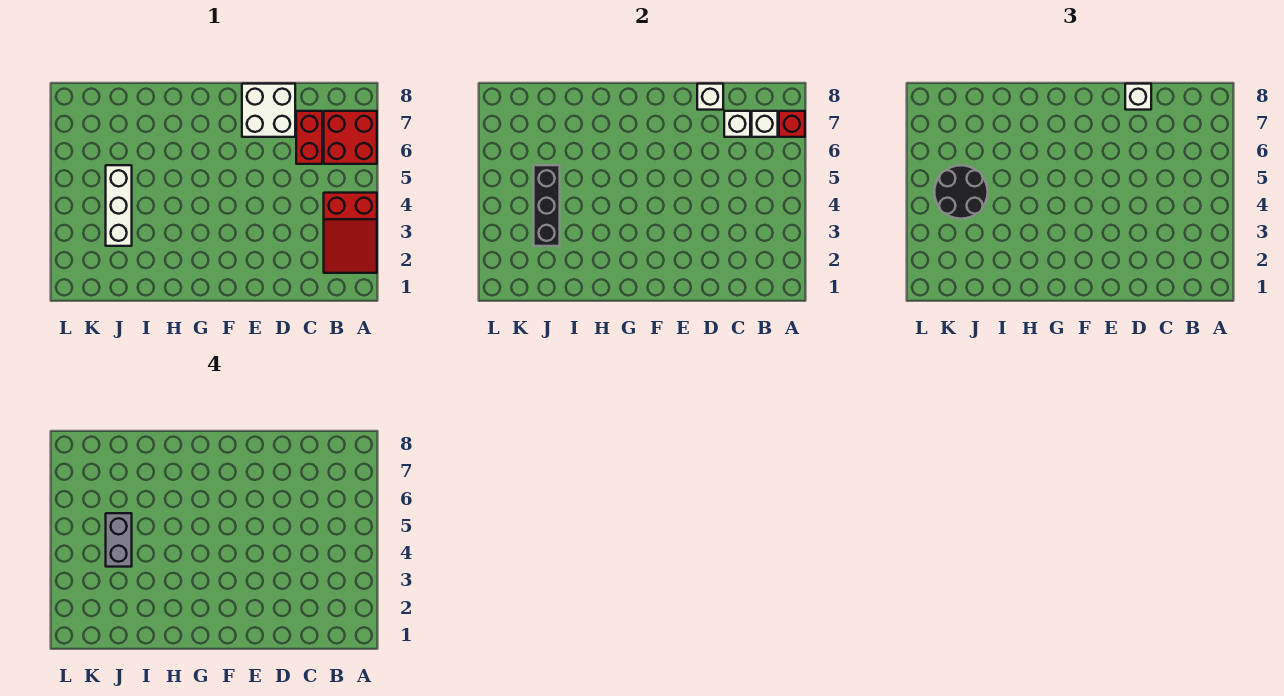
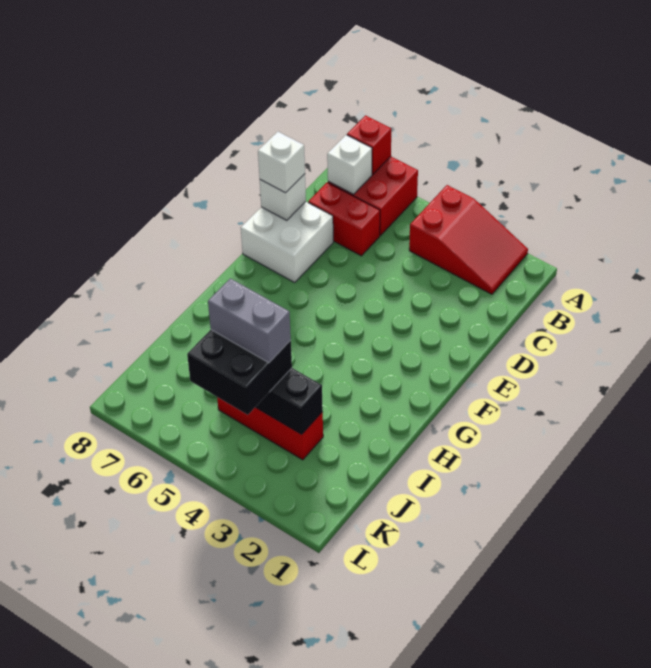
white 1x1 brick [724,111,750,137] -> none
white 1x3 brick [106,165,132,246] -> red 1x3 brick [217,397,323,460]
black 2x2 round brick [934,165,988,219] -> black 2x2 brick [187,330,292,415]

